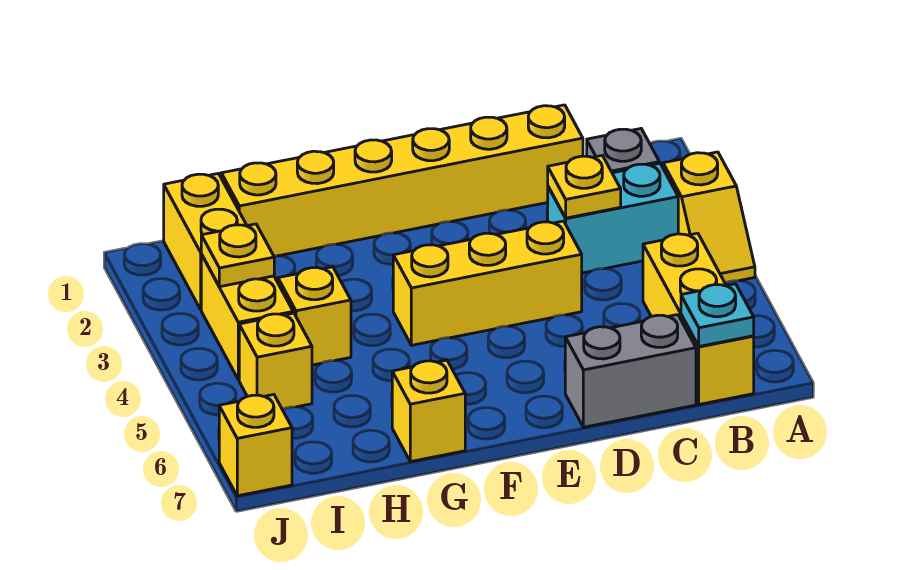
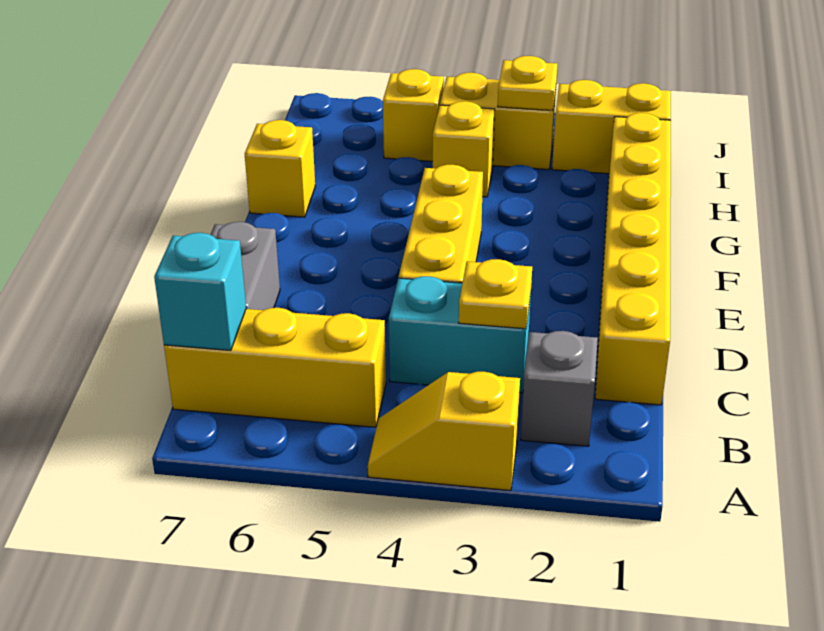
cyan 1x2 brick [548,163,678,273] -> cyan 1x2 brick turned to [389,276,531,393]
cyan 1x1 plate [681,284,754,346] -> cyan 1x1 brick [154,233,246,351]
yellow 1x1 brick [219,395,292,496] -> none

